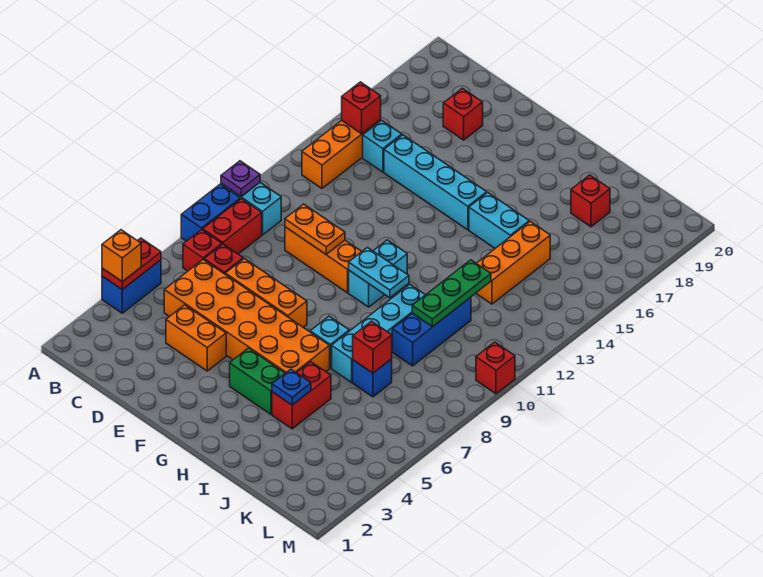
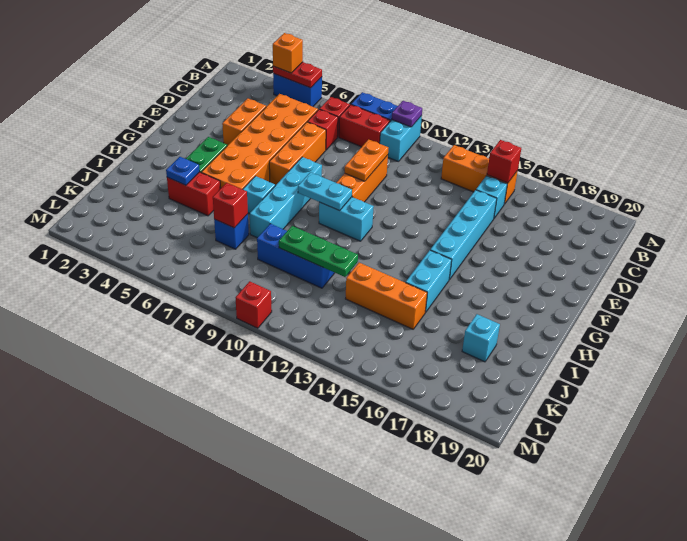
red 1x1 brick [443,88,483,140] -> none
cyan 1x2 plate [349,248,409,298] -> cyan 1x2 plate turned to [298,172,352,211]
cyan 1x4 brick [332,284,425,382] -> cyan 1x4 brick turned to [250,157,322,238]
red 1x1 brick [571,175,610,227] -> cyan 1x1 brick [462,314,500,362]

